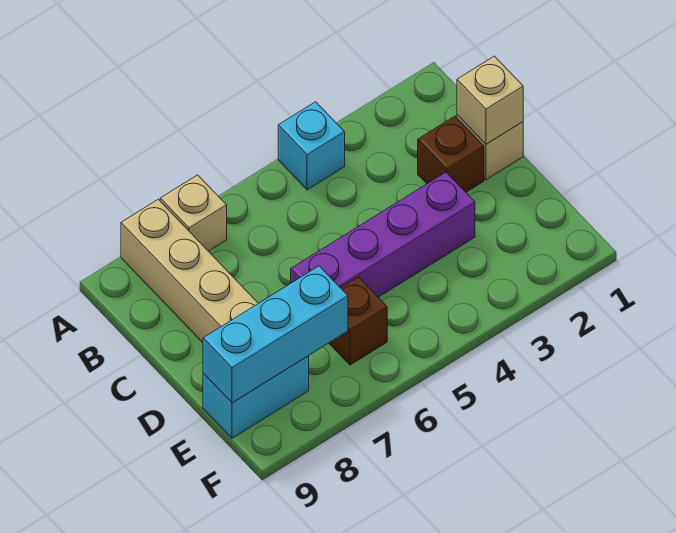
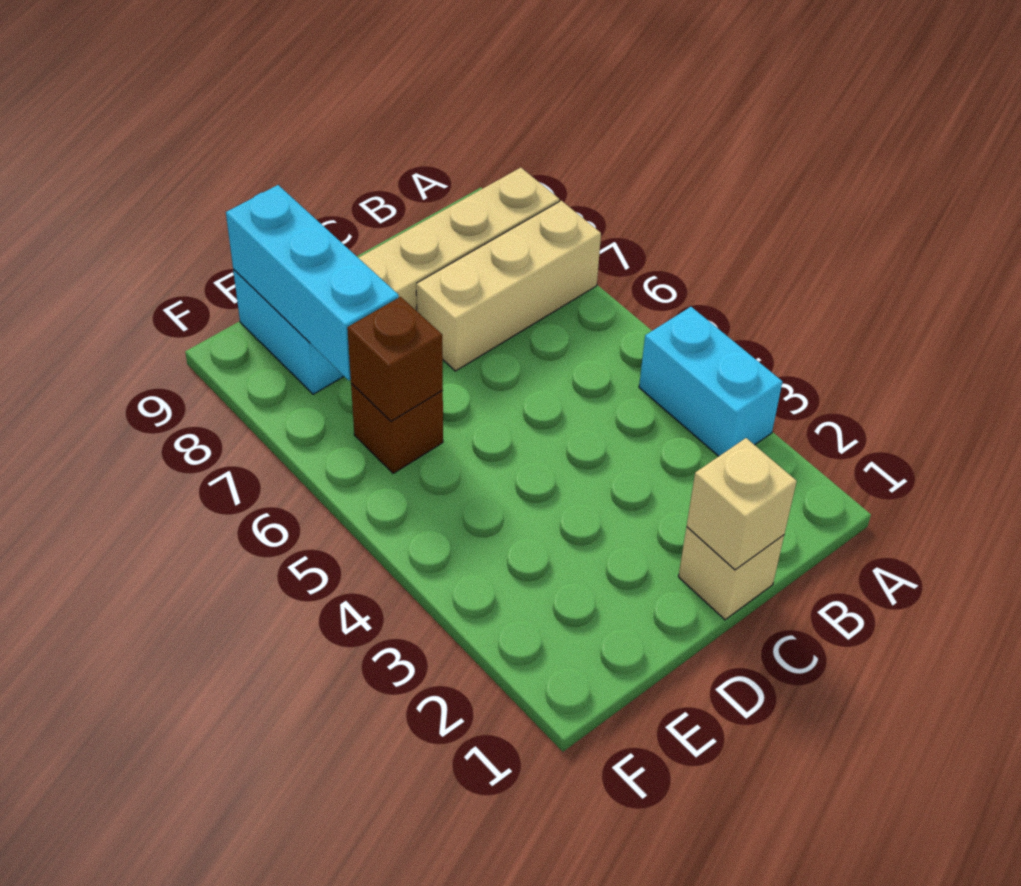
cyan 1x1 brick [278,102,345,190] -> cyan 1x2 brick [639,307,782,456]
tan 1x1 brick [160,175,227,251] -> tan 1x3 brick [416,201,601,371]
brown 1x1 brick [418,116,484,192] -> brown 1x1 brick moved to [347,297,443,421]
purple 1x4 brick [291,172,475,297] -> none

